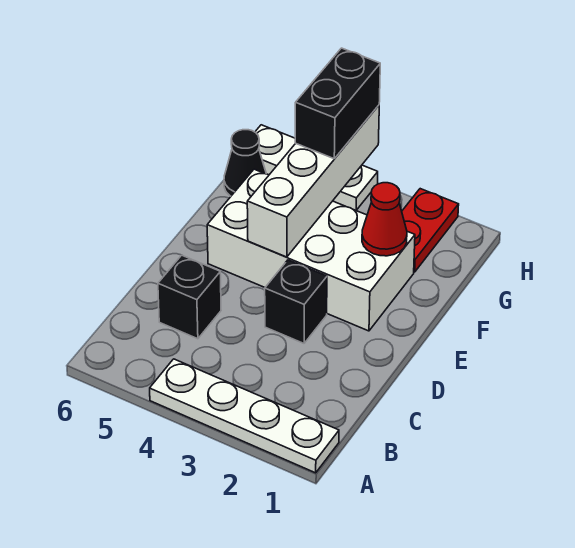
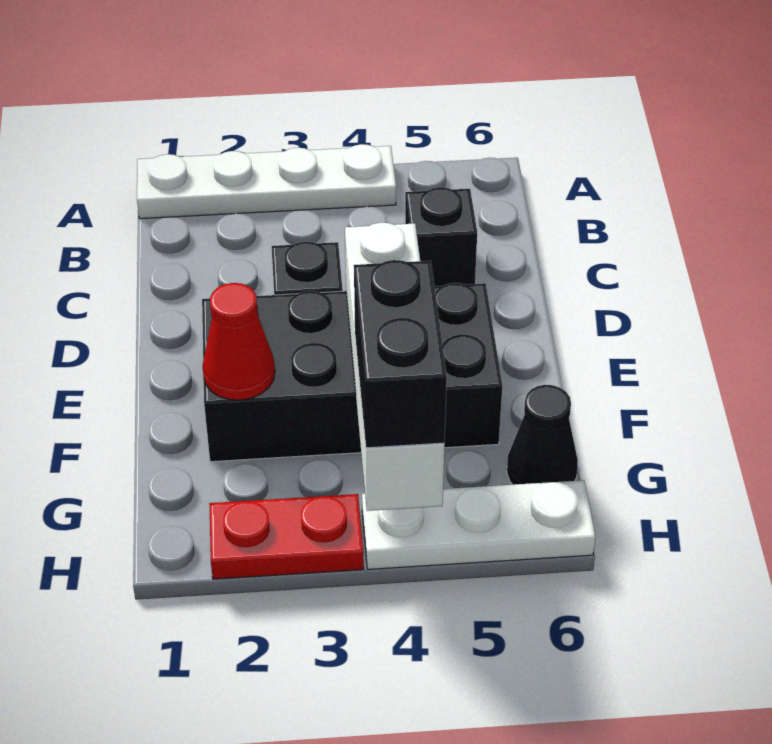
white 2x4 brick [207,169,415,331] -> black 2x4 brick [202,283,502,462]
red 1x2 plate [402,189,459,272] -> red 1x2 plate turned to [209,494,364,579]

